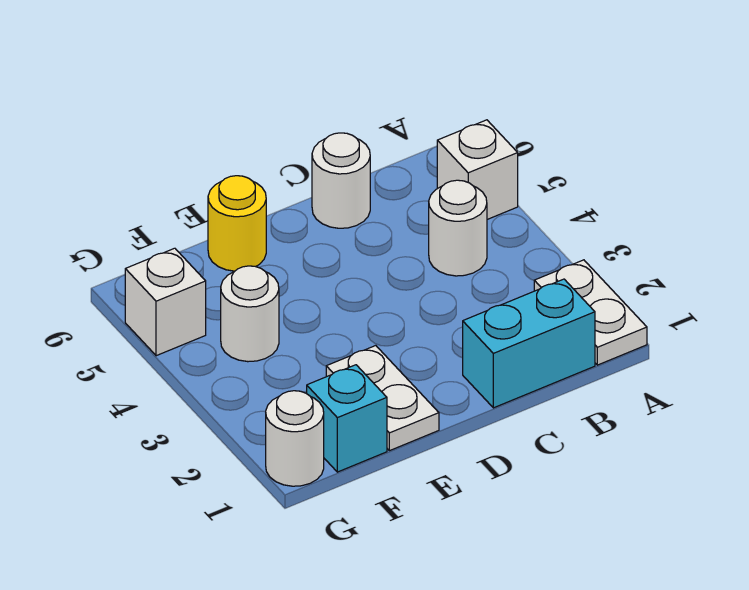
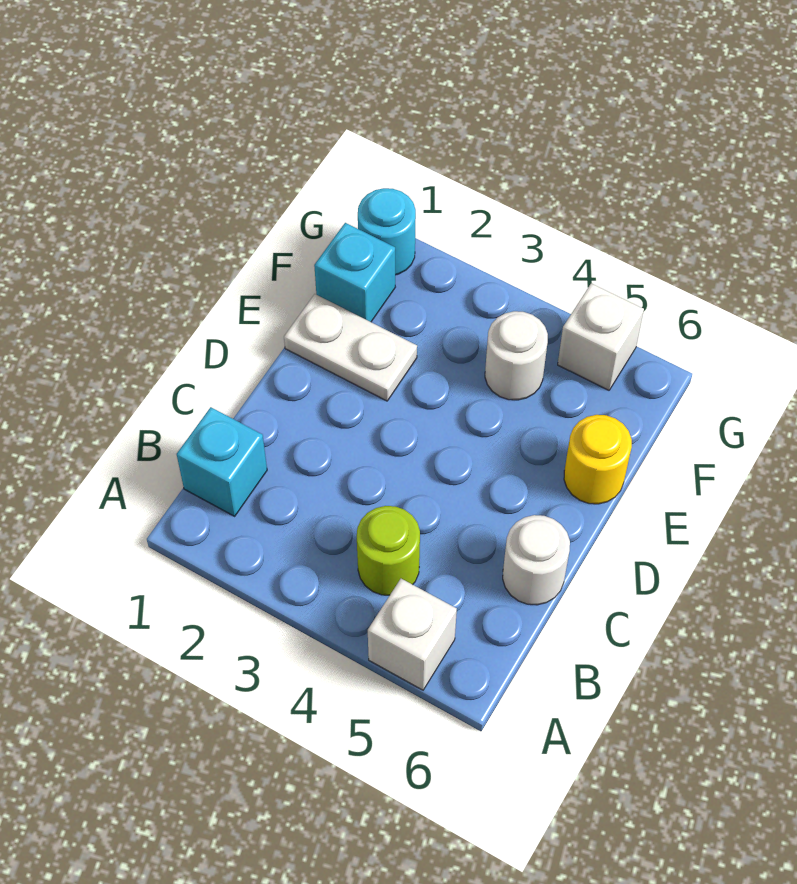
white 1x2 plate [534,260,647,365] -> none
cyan 1x2 brick [463,279,595,408] -> cyan 1x1 brick [177,407,267,516]
white 1x1 round brick [429,180,487,276] -> lime 1x1 round brick [357,506,420,595]
white 1x1 round brick [266,391,324,486] -> cyan 1x1 round brick [358,188,416,275]

